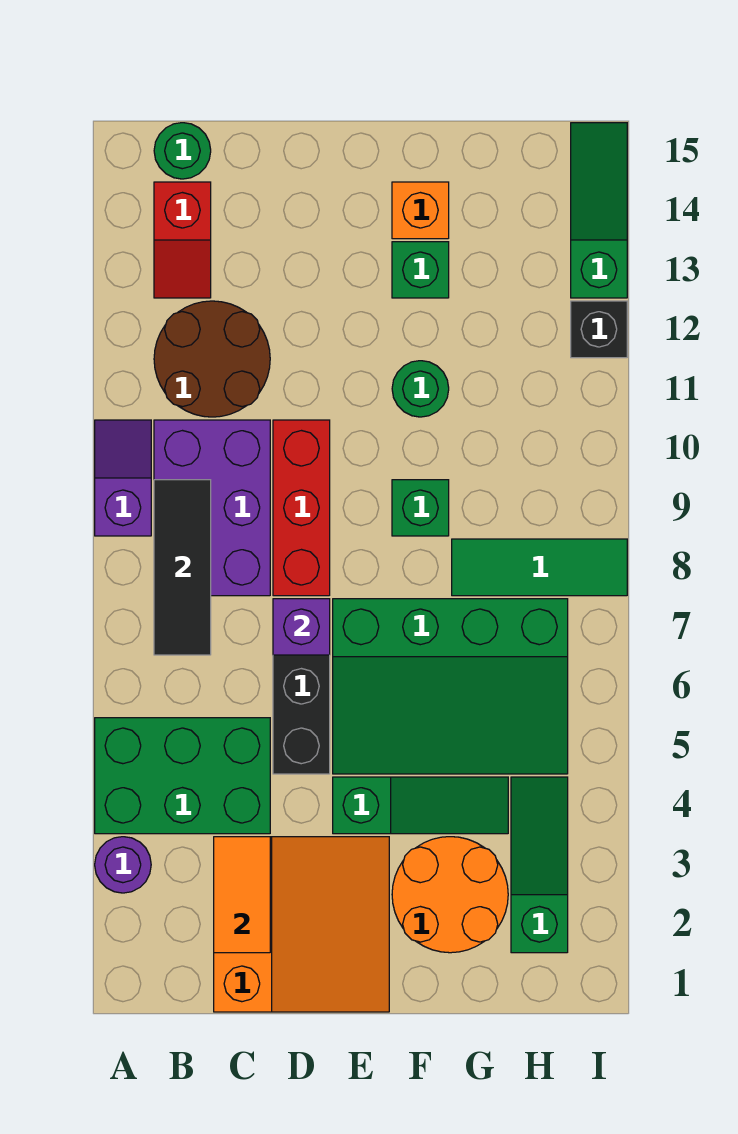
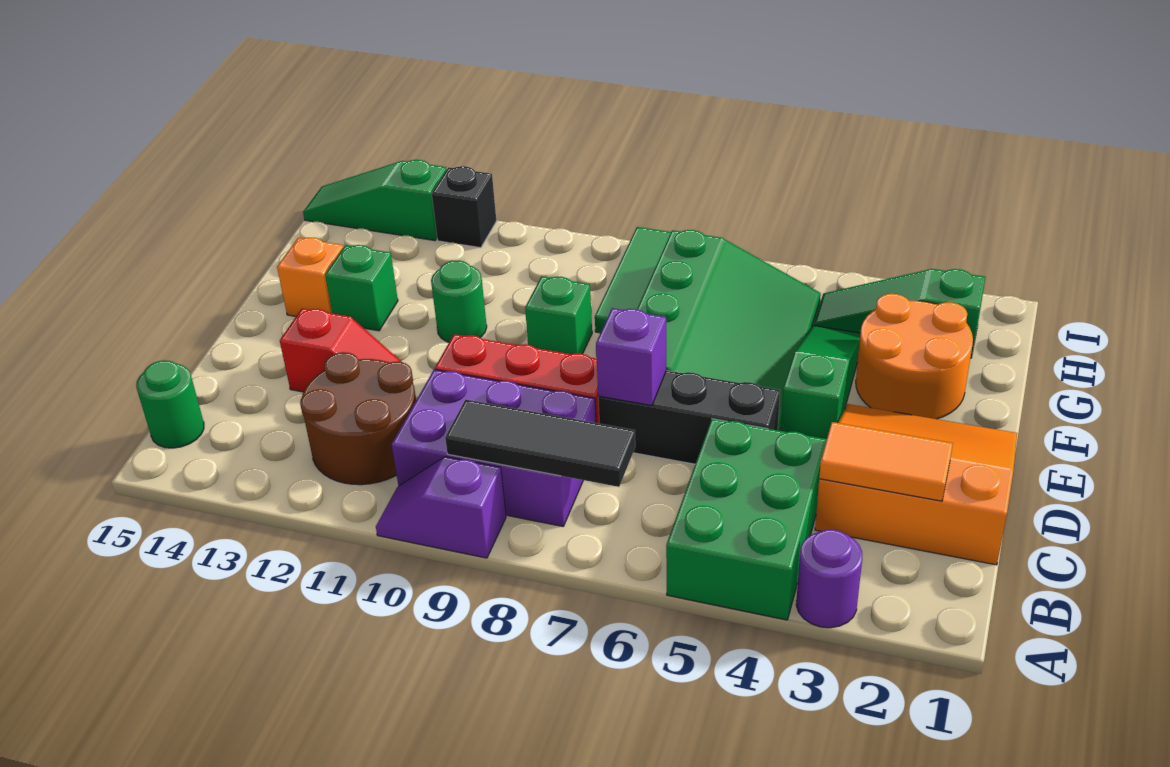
red 1x2 slope [154,182,211,298] -> red 1x2 slope moved to [280,308,402,392]

